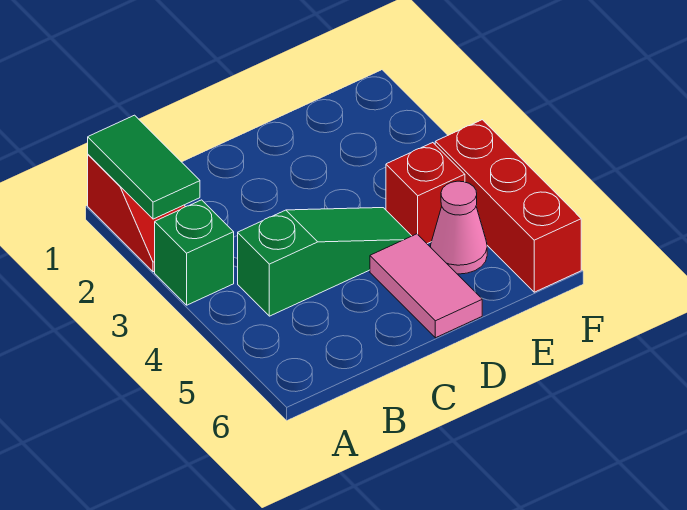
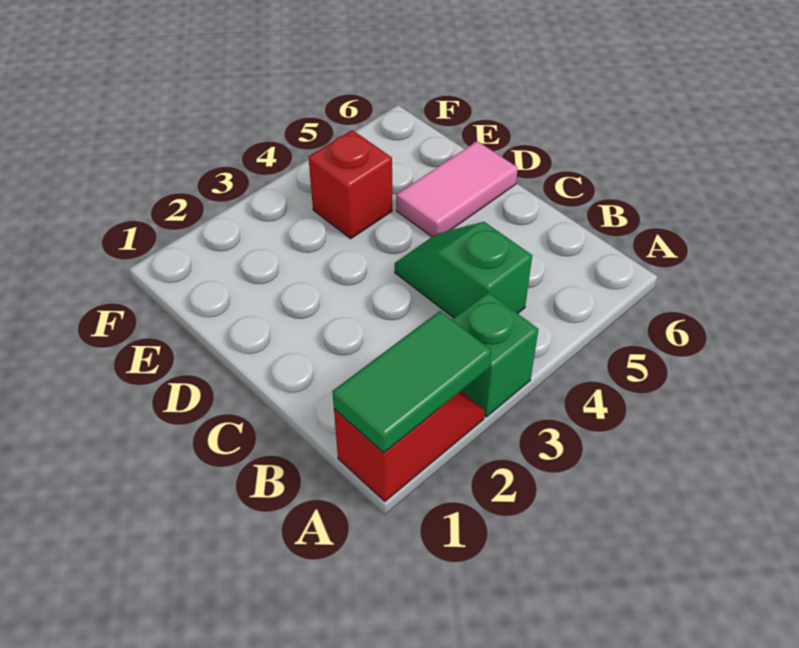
green 1x3 slope [238,208,411,316] -> green 1x2 slope [395,222,532,318]
pink 1x1 cone [430,181,487,274] -> none
red 1x3 brick [435,120,581,292] -> none

